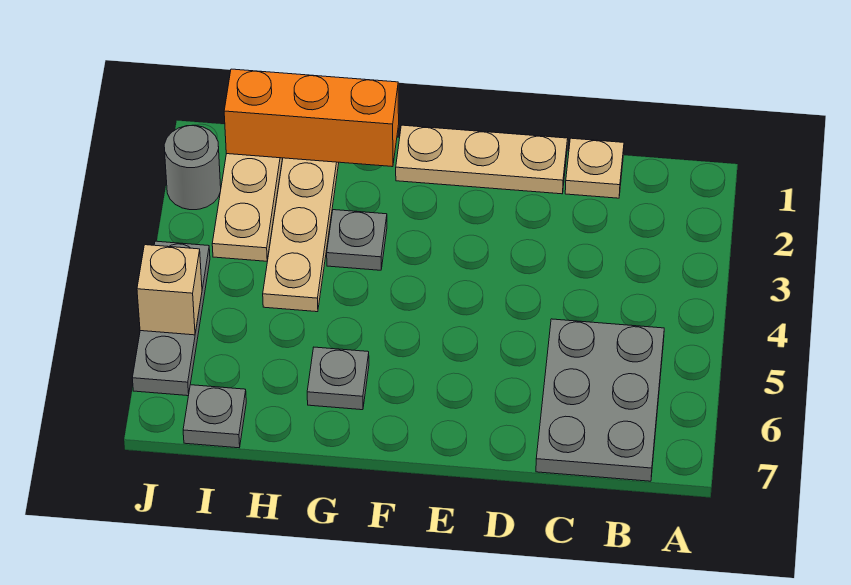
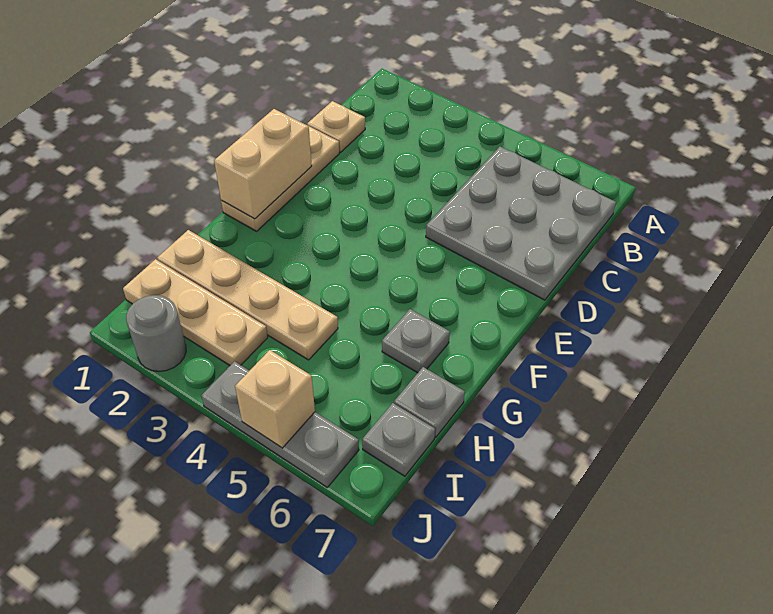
grey 2x3 plate [536,319,664,481] -> grey 3x3 plate [426,147,616,300]
none -> tan 1x2 brick [214,109,312,219]
orange 1x3 brick [224,69,399,167] -> none
grey 1x1 plate [327,210,387,270] -> grey 1x1 plate moved to [394,367,465,437]

